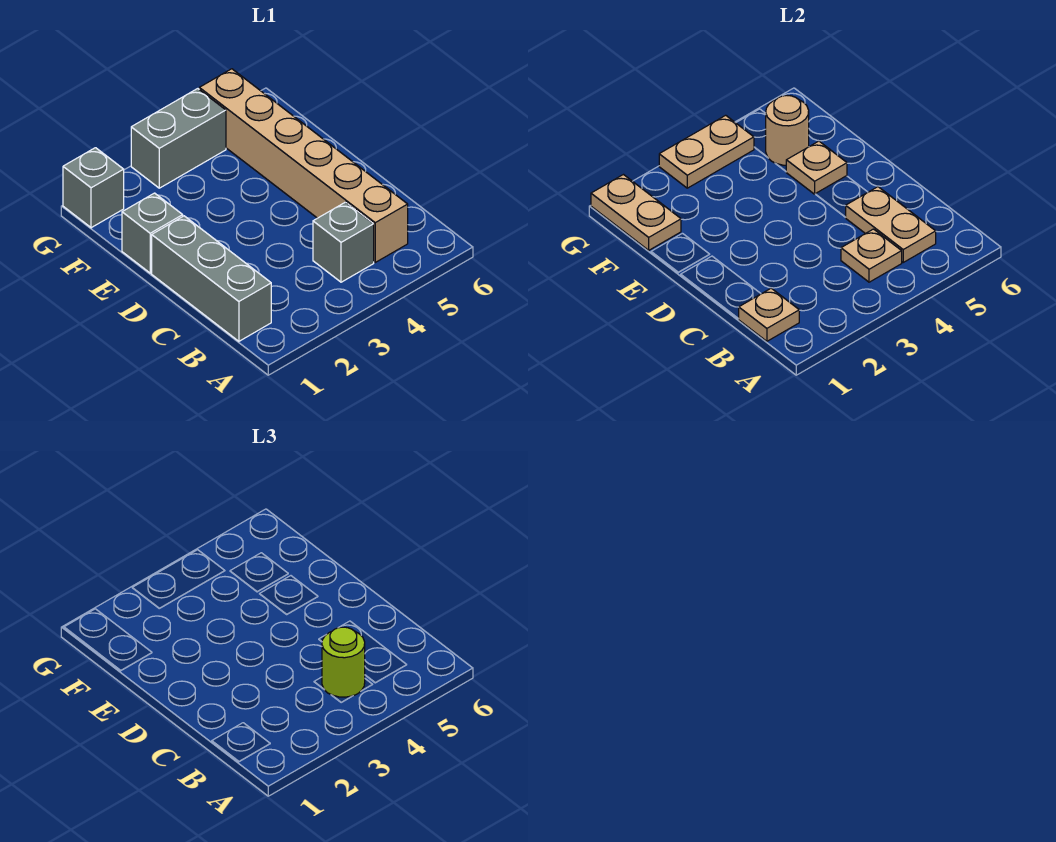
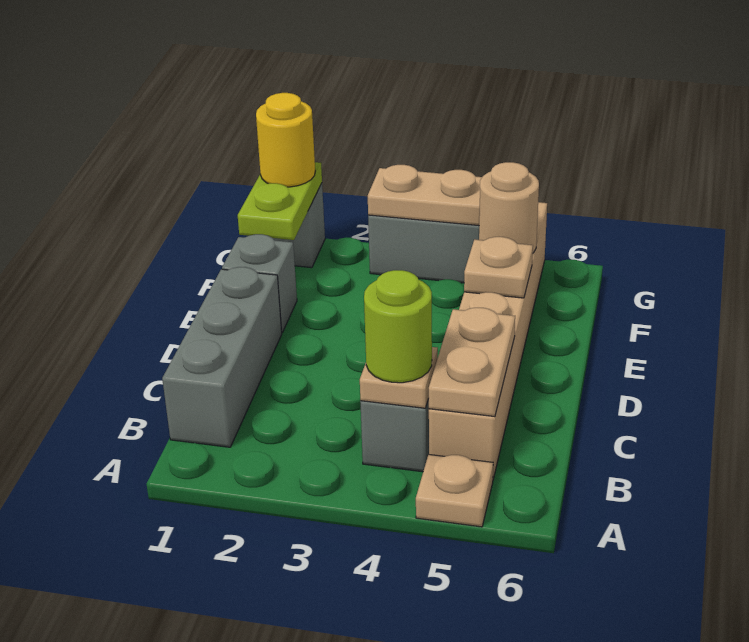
tan 1x1 plate [739,288,799,341] -> tan 1x1 plate moved to [416,455,493,527]
tan 1x2 plate [591,175,681,250] -> lime 1x2 plate [238,162,322,240]
none -> yellow 1x1 round brick [256,93,315,187]

